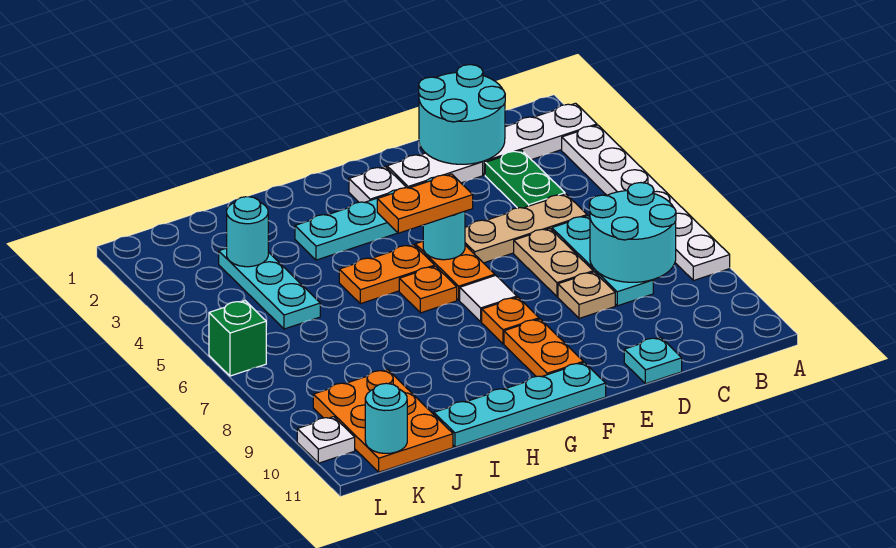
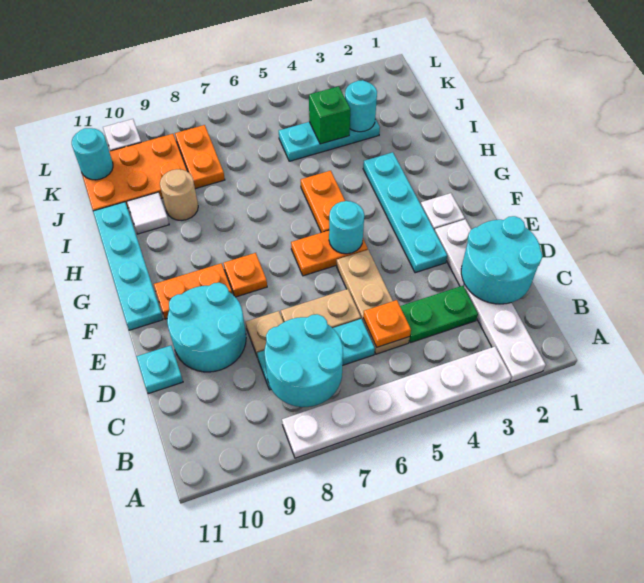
none -> cyan 2x2 round brick [167,283,246,372]
orange 1x2 plate [377,174,473,233] -> orange 1x2 plate moved to [175,125,225,189]
white 1x1 tile [460,275,517,322] -> white 1x1 tile moved to [127,192,169,234]
orange 1x1 plate [399,266,457,313] -> orange 1x1 plate moved to [363,300,411,347]
none -> tan 1x1 round brick [160,169,198,220]
green 1x1 brick [209,301,266,376] -> green 1x1 brick moved to [309,86,350,144]

